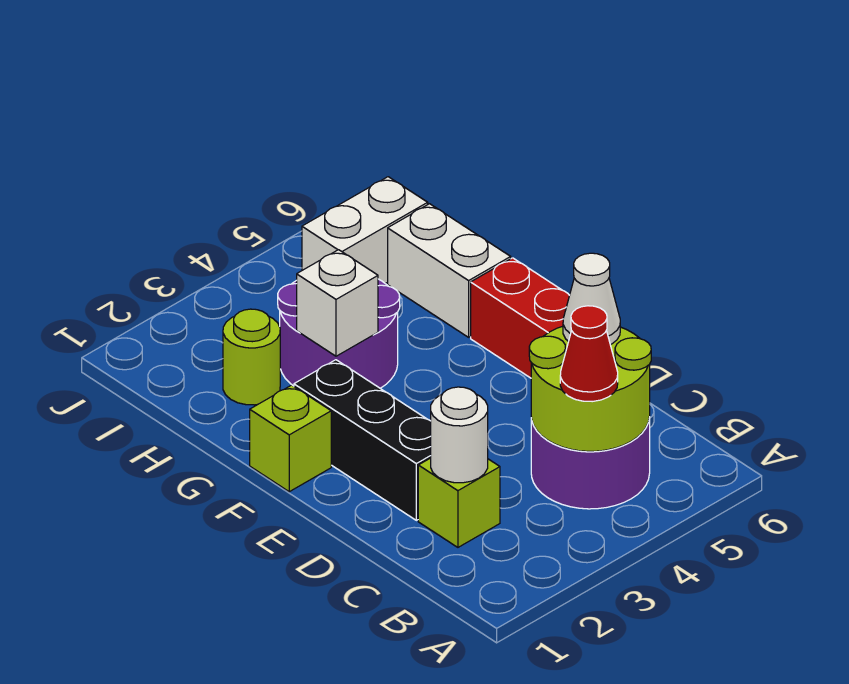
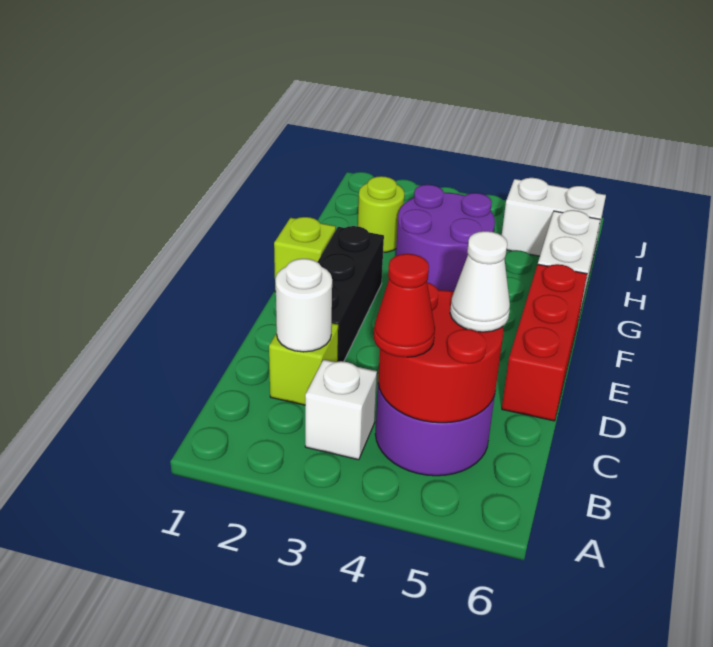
lime 2x2 round brick [529,326,651,451] -> red 2x2 round brick [378,283,503,423]
white 1x1 brick [297,250,378,356] -> white 1x1 brick moved to [305,360,377,460]

